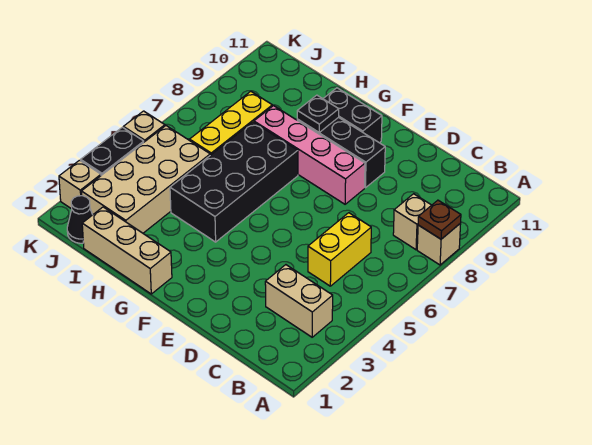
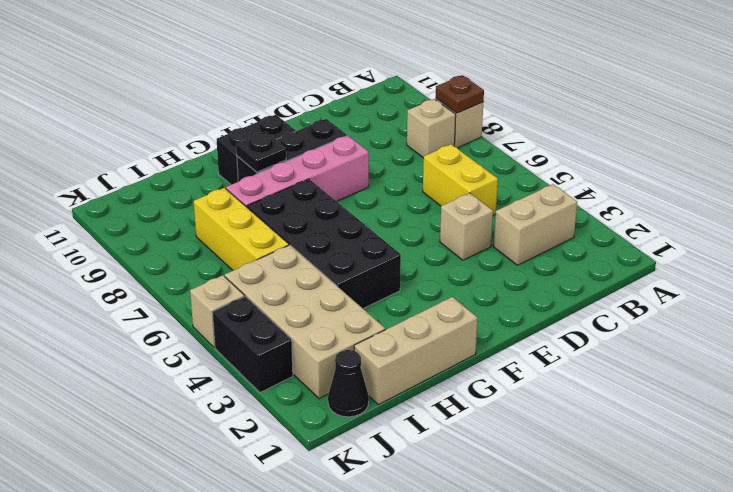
tan 1x1 brick [59,160,101,209] -> tan 1x1 brick moved to [440,193,493,260]

